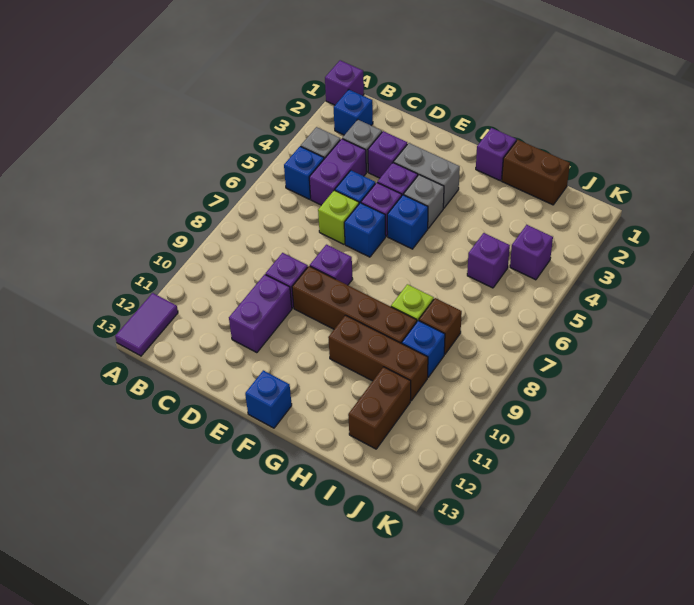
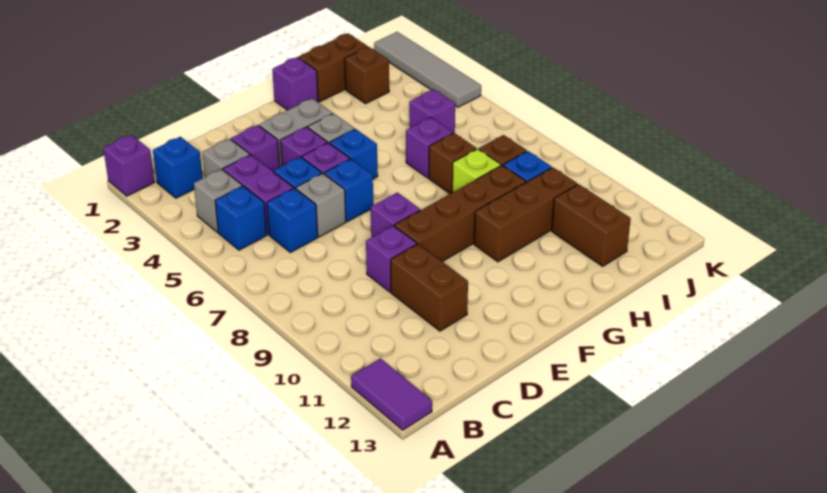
lime 1x1 brick [318,190,359,244] -> grey 1x1 brick [296,173,346,237]
purple 1x2 brick [229,274,292,353] -> brown 1x2 brick [391,244,468,331]
blue 1x1 brick [245,370,292,428] -> blue 1x1 brick moved to [267,188,318,253]
none -> brown 1x1 brick [429,133,477,194]
none -> brown 1x1 brick [345,47,389,104]
purple 1x1 brick [510,225,553,280] -> purple 1x1 brick moved to [406,117,453,178]
none -> grey 1x4 tile [374,32,481,107]

